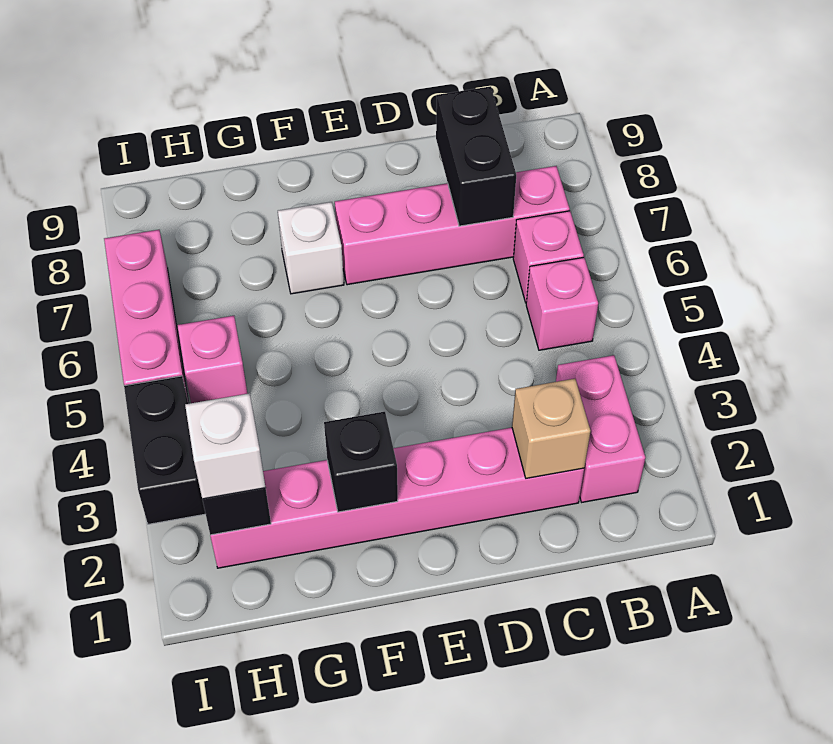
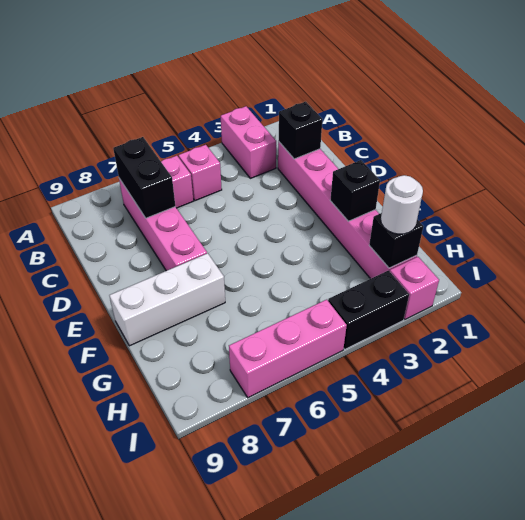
pink 1x2 brick [556,355,645,502] -> pink 1x2 brick turned to [221,106,276,178]
tan 1x1 brick [512,379,591,479] -> black 1x1 brick [278,102,322,159]
black 1x2 brick [436,86,516,226] -> black 1x2 brick turned to [113,137,175,218]
white 1x1 brick [278,202,344,294] -> white 1x3 brick [109,253,225,346]
white 1x1 brick [185,393,266,499] -> white 1x1 round brick [381,175,423,234]
pink 1x1 brick [177,316,247,403] -> pink 1x1 brick moved to [390,257,439,319]

